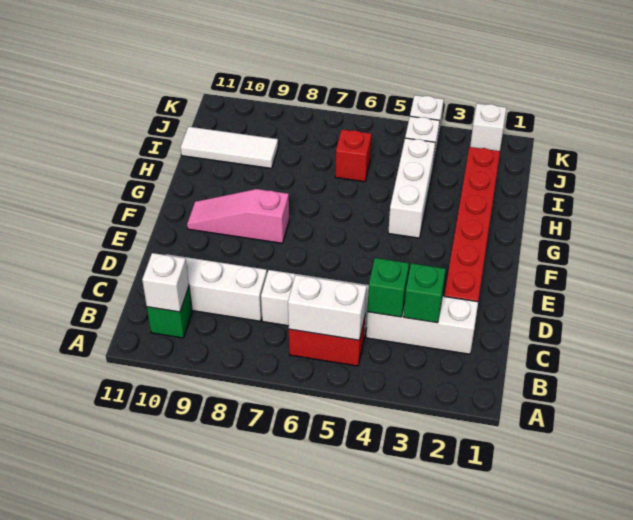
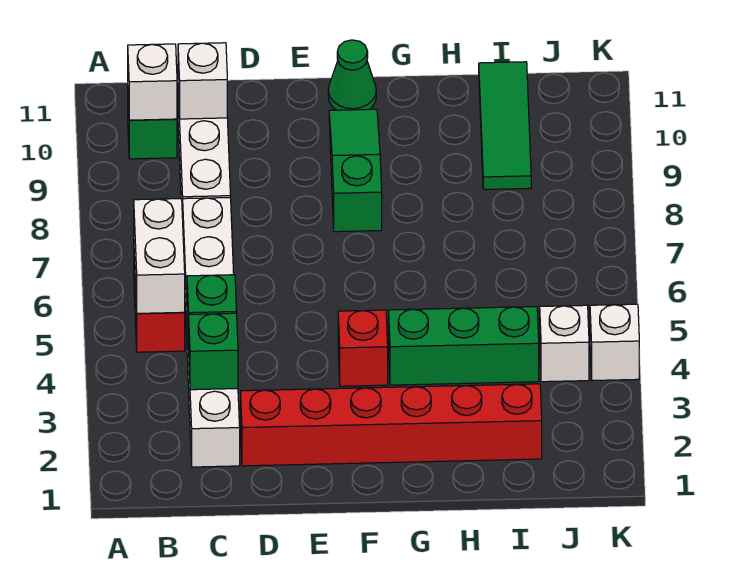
pink 1x3 slope [187,189,289,243] -> green 1x3 slope [329,109,382,232]
none -> green 1x1 cone [328,40,376,110]
white 1x3 brick [388,138,435,238] -> green 1x3 brick [389,307,539,385]
red 1x1 brick [335,130,372,182] -> red 1x1 brick moved to [338,310,388,386]
white 1x3 tile [180,127,278,168] -> green 1x3 tile [479,62,531,189]
white 1x1 brick [470,103,506,151] -> white 1x1 brick moved to [178,43,227,119]

